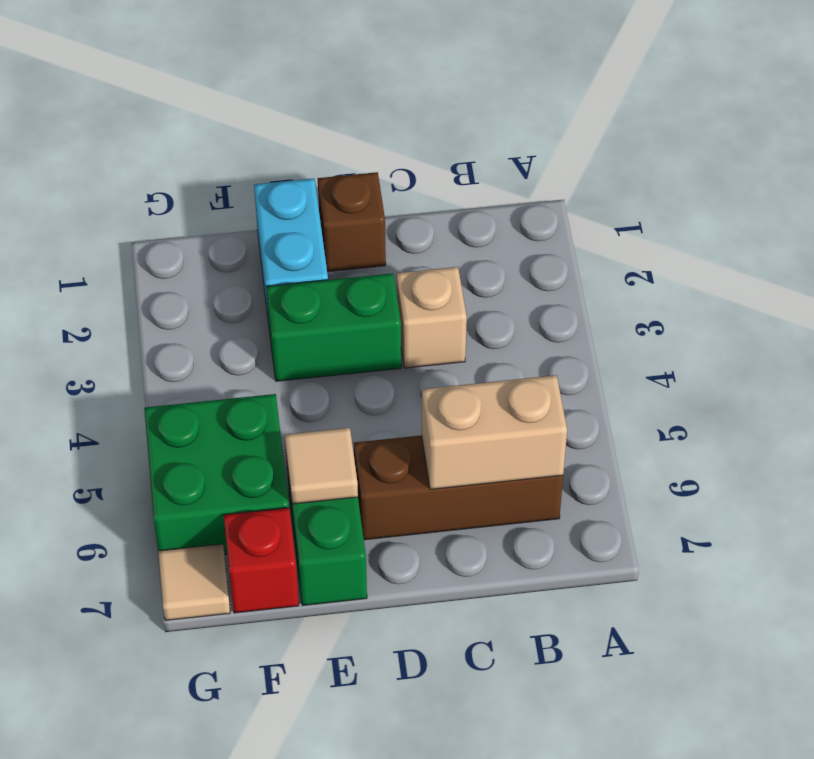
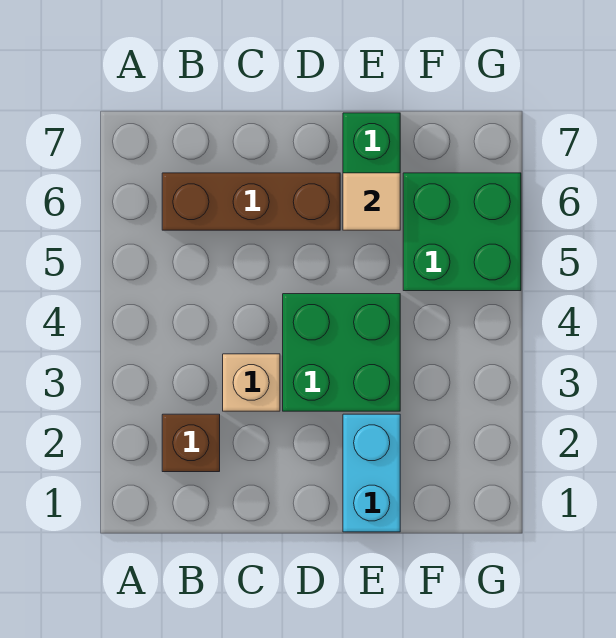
tan 1x2 brick [422,375,567,489] -> none
brown 1x1 brick [318,172,386,272] -> brown 1x1 brick moved to [162,414,220,472]
green 1x2 brick [266,273,401,381] -> green 2x2 brick [283,294,400,411]
red 1x1 brick [224,508,299,613] -> none
tan 1x1 tile [158,544,230,621] -> none

